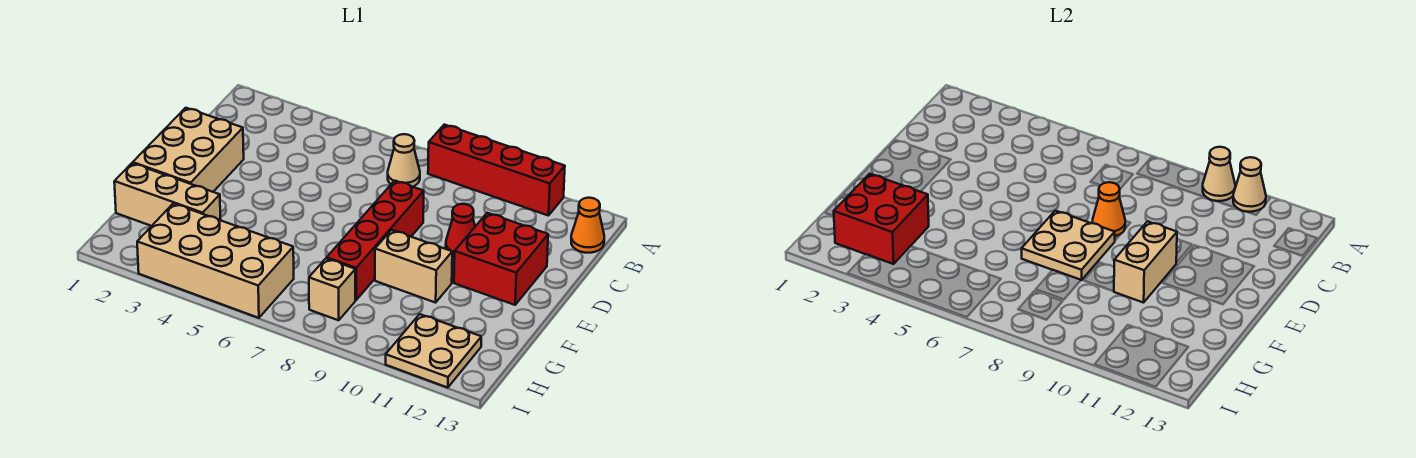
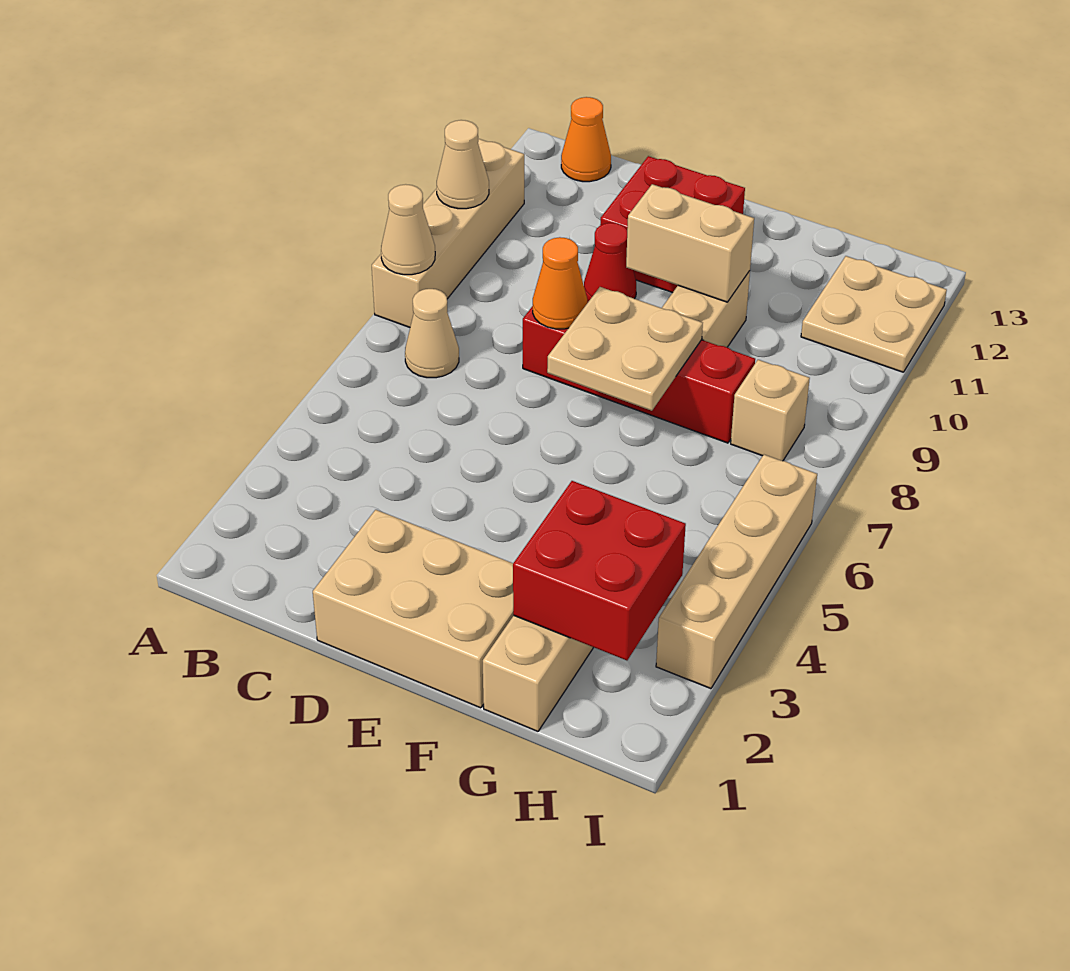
red 1x4 brick [428,125,565,216] -> tan 1x4 brick [372,139,524,327]
tan 1x1 cone [1233,157,1266,212] -> tan 1x1 cone moved to [381,184,435,275]
tan 2x4 brick [137,203,294,318] -> tan 1x4 brick [656,455,817,689]

